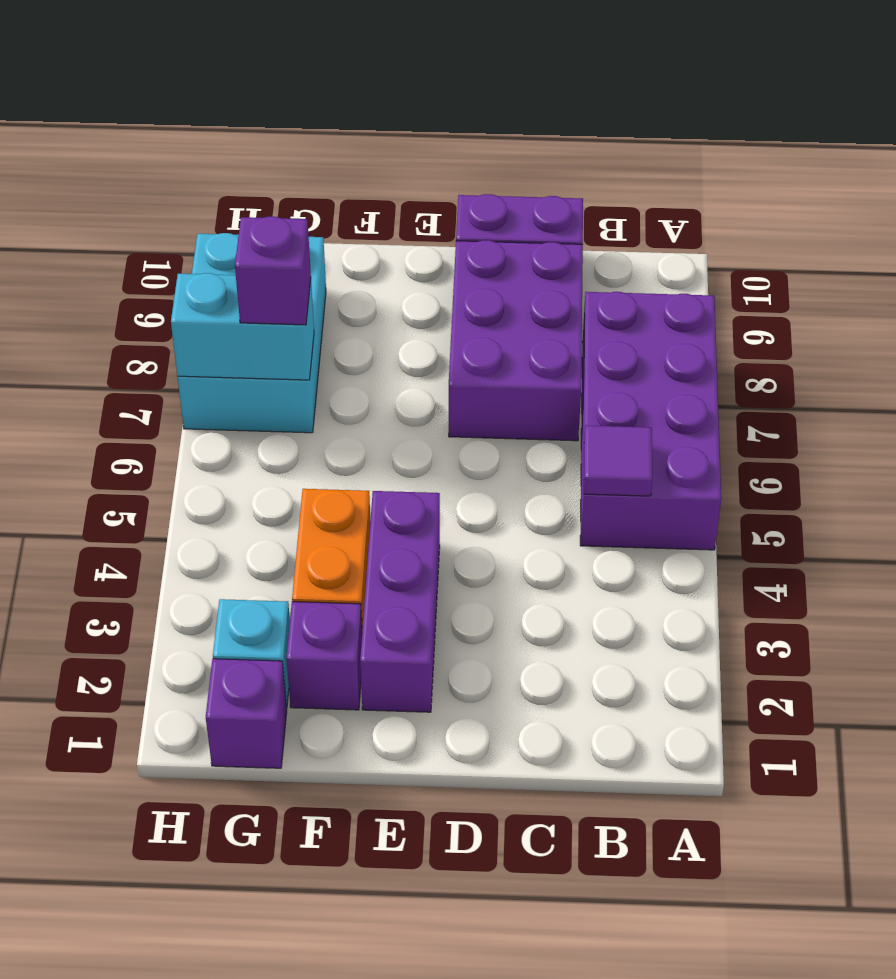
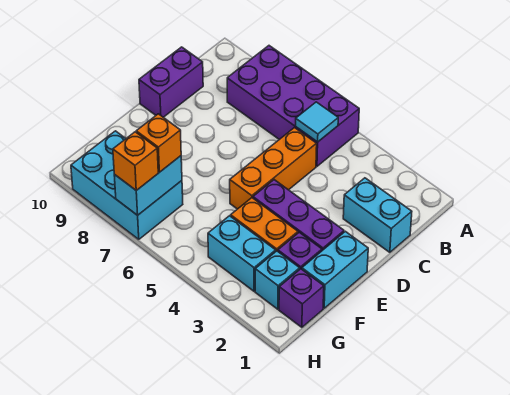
purple 1x1 tile [584,425,652,496] -> cyan 1x1 tile [296,102,338,142]
none -> cyan 1x2 brick [343,178,412,252]
none -> orange 1x3 brick [230,128,317,209]
purple 2x3 brick [449,240,583,441] -> none
none -> cyan 1x2 brick [302,231,368,308]
none -> cyan 1x2 brick [208,216,276,291]
purple 1x1 brick [235,216,311,325] -> orange 1x1 brick [136,114,181,172]
none -> orange 1x1 brick [113,132,158,190]

